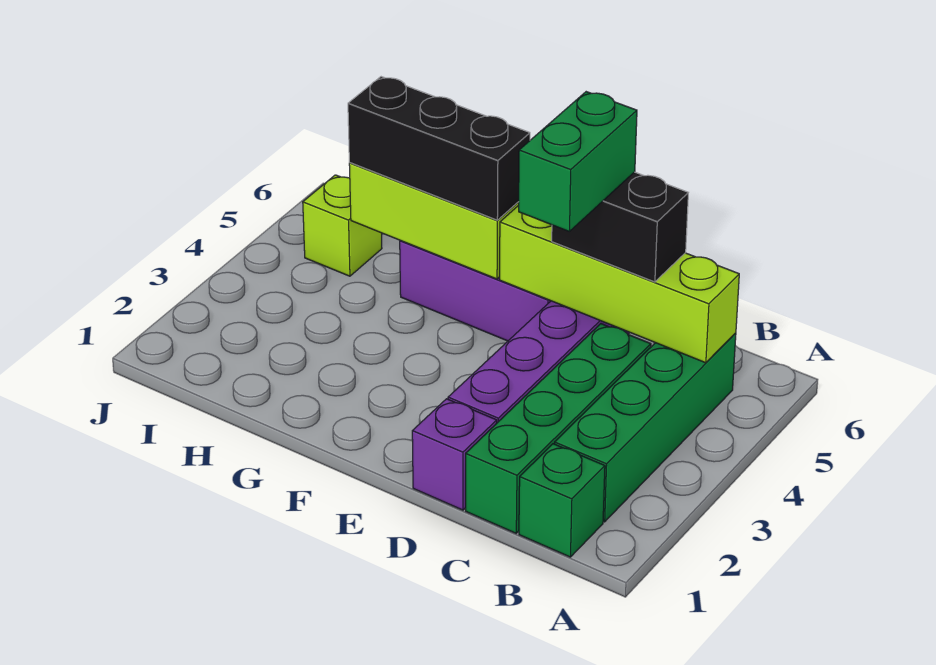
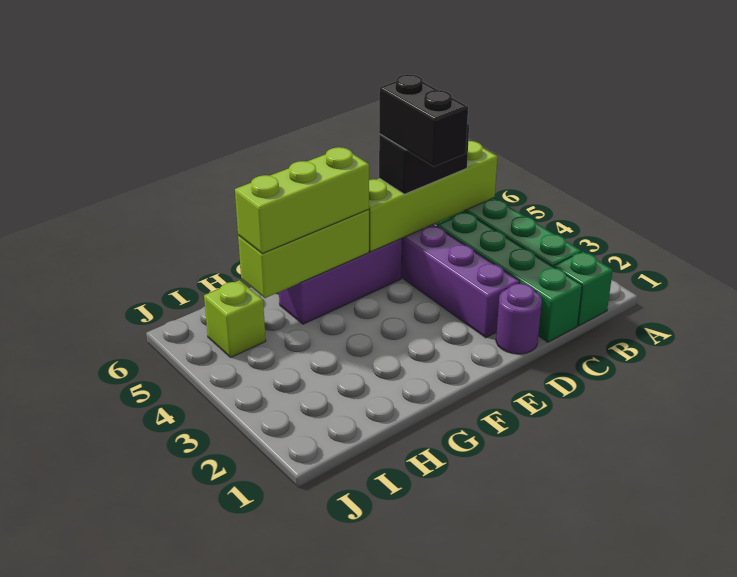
purple 1x1 brick [412,399,497,510] -> purple 1x1 round brick [496,284,542,354]
green 1x2 brick [519,92,637,231] -> black 1x2 brick [379,74,468,167]
black 1x3 brick [348,77,530,220] -> lime 1x3 brick [235,147,369,253]

